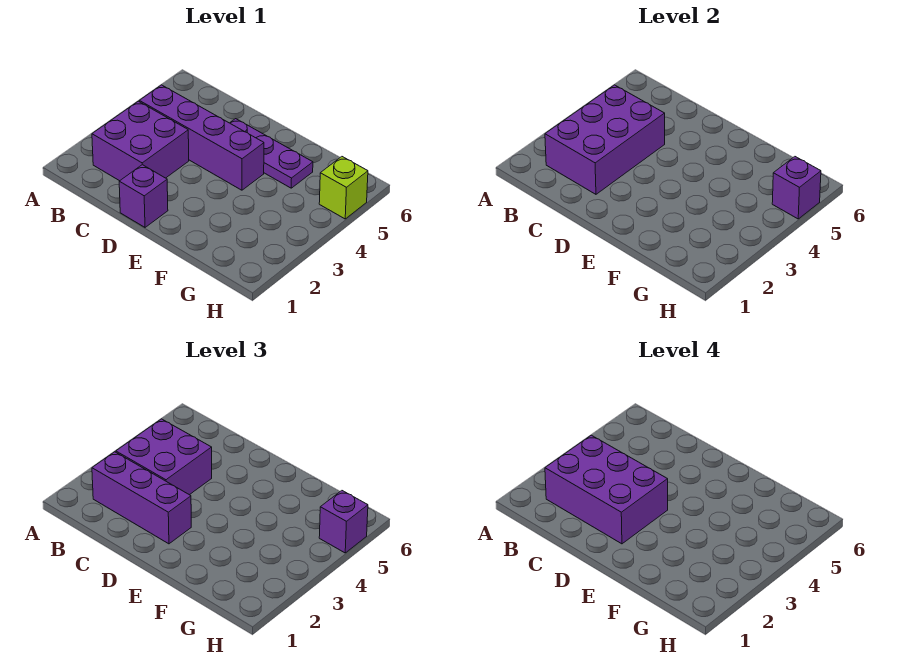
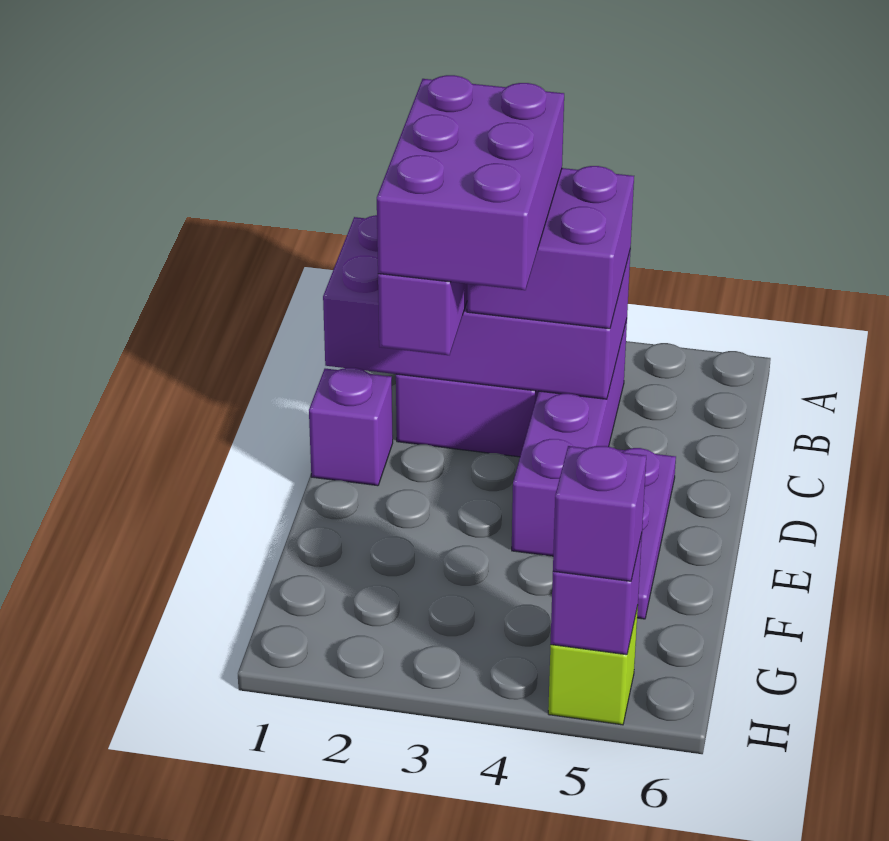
purple 2x3 brick [545,85,665,194] -> purple 2x4 brick [323,215,631,399]

